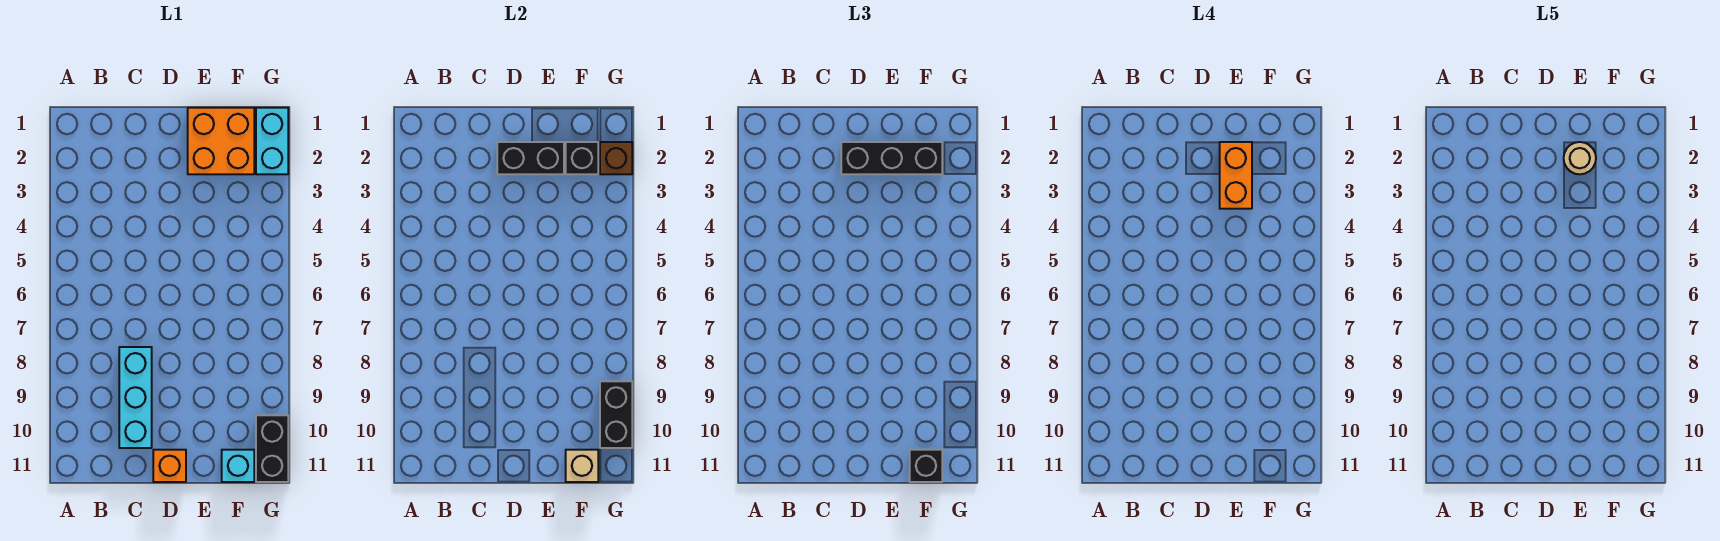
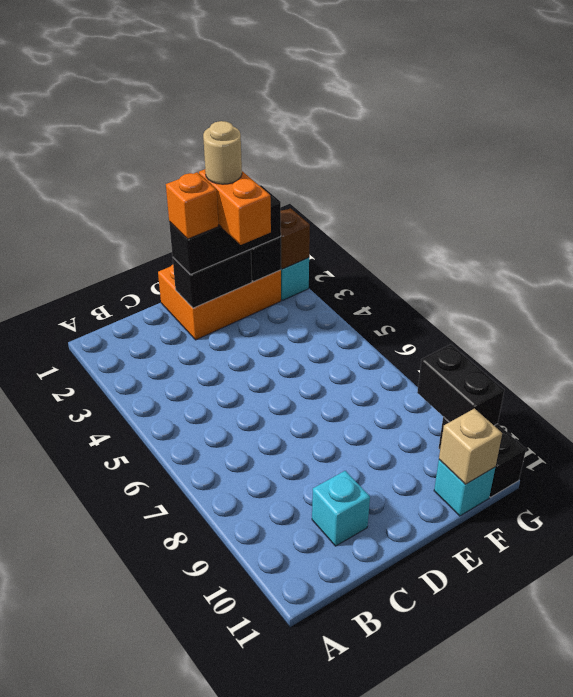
cyan 1x3 brick [119,347,152,448] -> cyan 1x1 brick [312,471,370,546]
orange 1x1 brick [153,450,186,482] -> orange 1x1 brick moved to [166,172,218,239]
orange 2x2 brick [188,108,254,174] -> orange 2x3 brick [158,265,281,340]
black 1x1 brick [910,450,942,482] -> none

